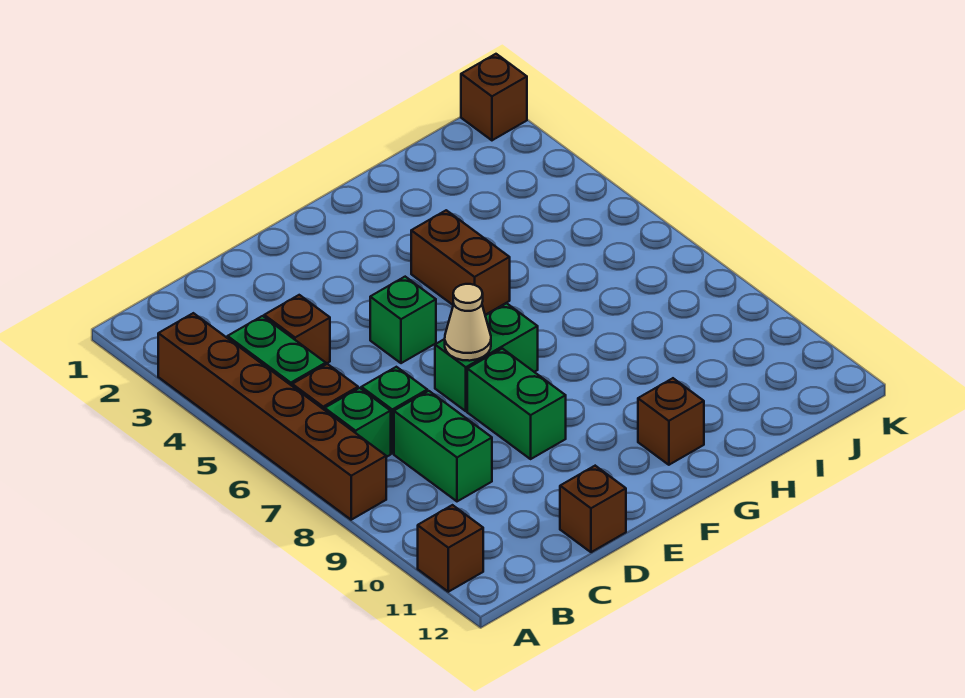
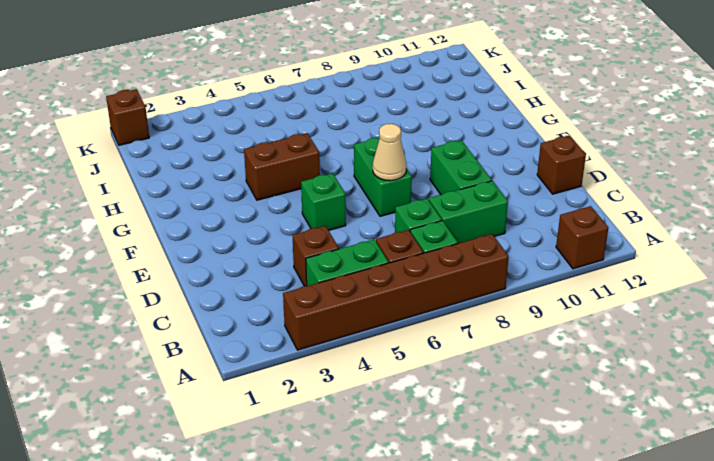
green 1x2 brick [467,348,566,459] -> green 1x2 brick turned to [430,140,492,195]
brown 1x1 brick [638,378,704,465] -> none

